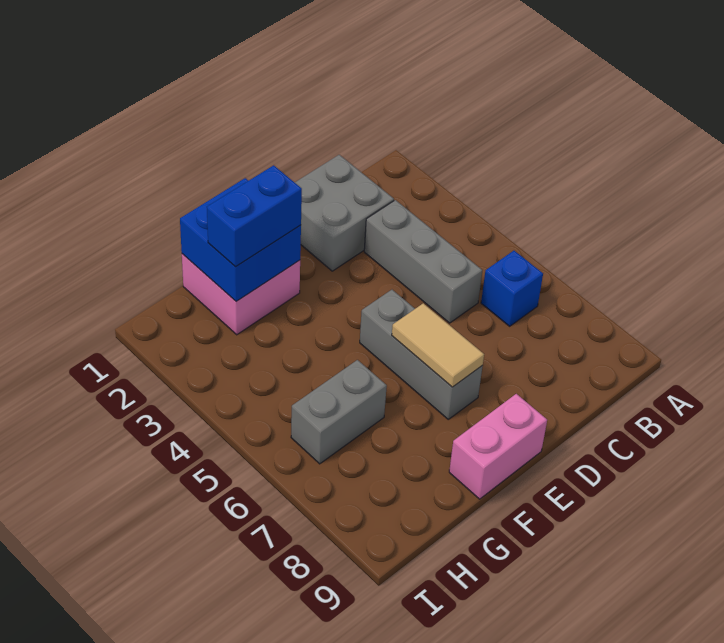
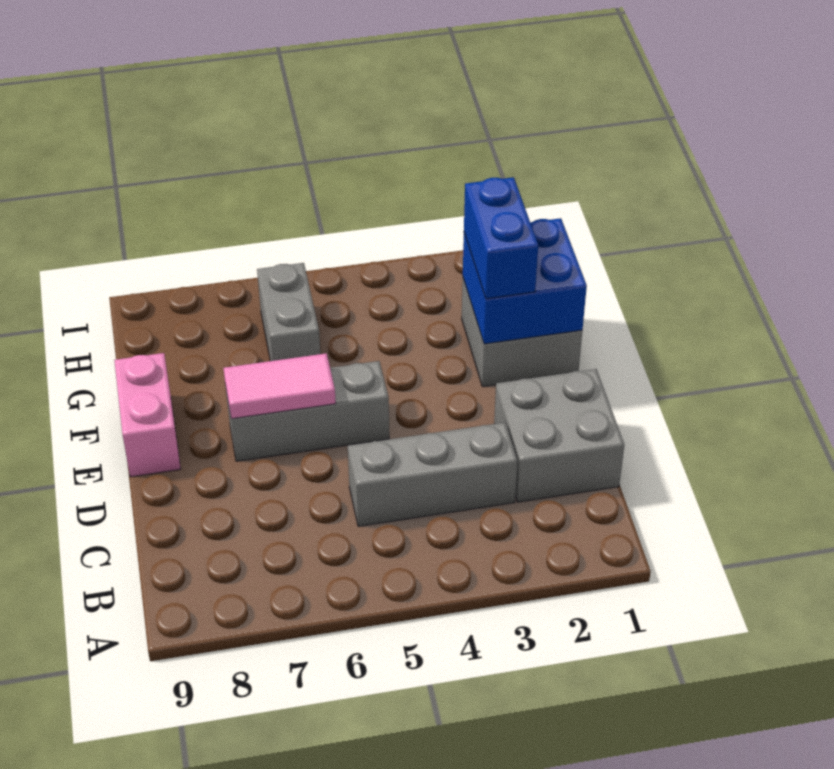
blue 1x1 brick [481,251,543,326] -> none
tan 1x2 tile [392,303,484,387] -> pink 1x2 tile [224,353,336,419]
pink 2x2 brick [182,254,300,335] -> grey 2x2 brick [462,279,582,387]

